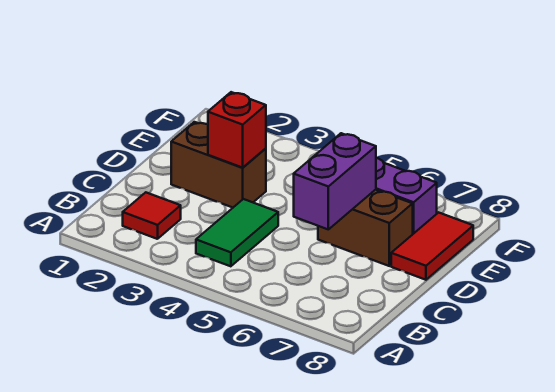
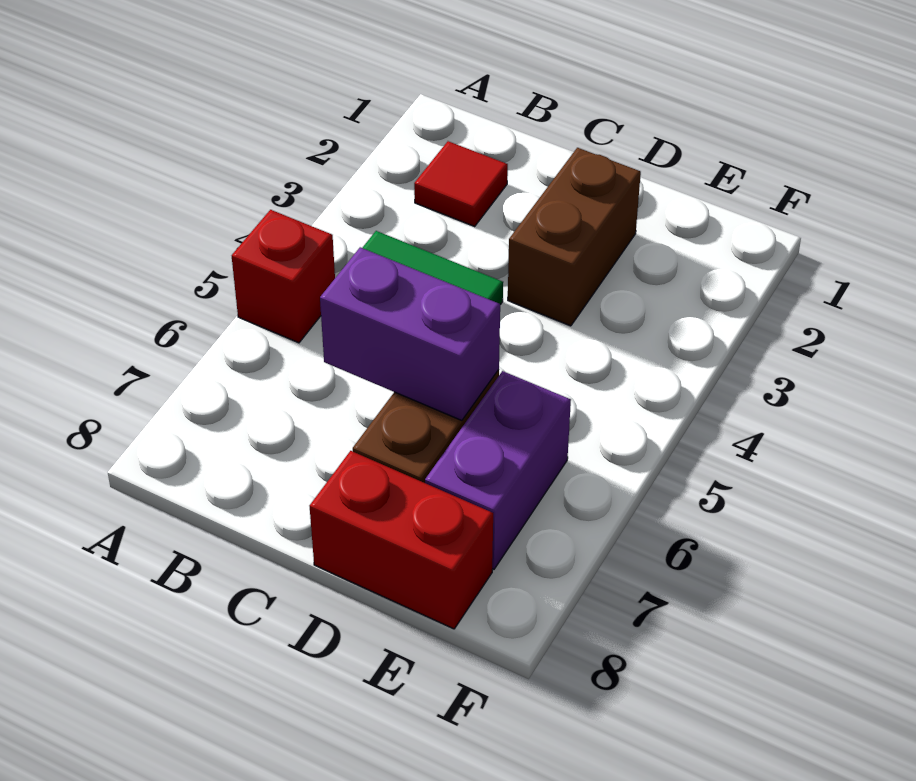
red 1x1 brick [208,92,266,168] -> red 1x1 brick moved to [232,210,335,343]
red 1x2 tile [391,212,473,280] -> red 1x2 brick [310,451,493,629]

